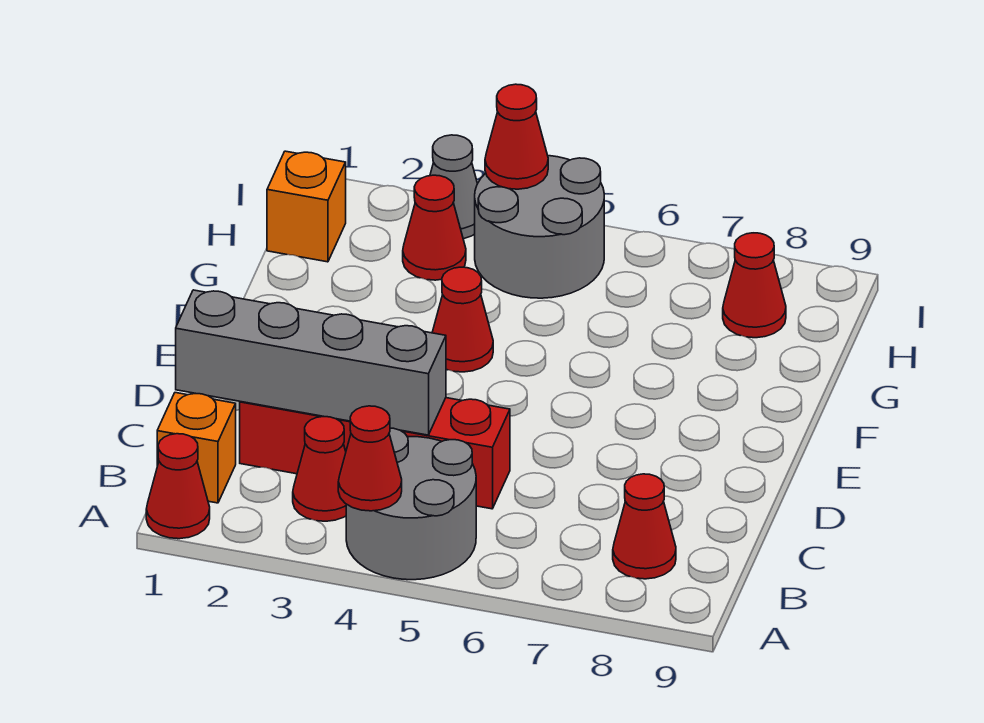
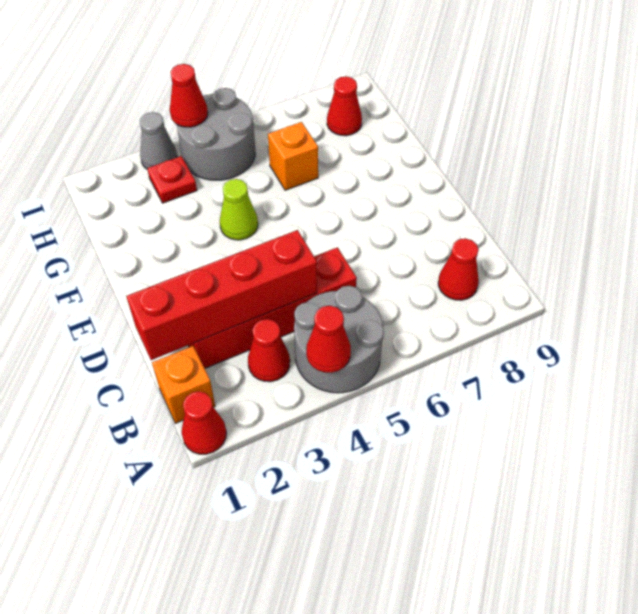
grey 1x4 brick [176,290,446,435] -> red 1x4 brick [126,230,317,360]
red 1x1 cone [432,267,493,372] -> lime 1x1 cone [220,179,258,240]
orange 1x1 brick [267,151,346,262] -> orange 1x1 brick moved to [268,122,318,190]
red 1x1 cone [403,175,466,280] -> red 1x1 plate [147,156,197,203]

